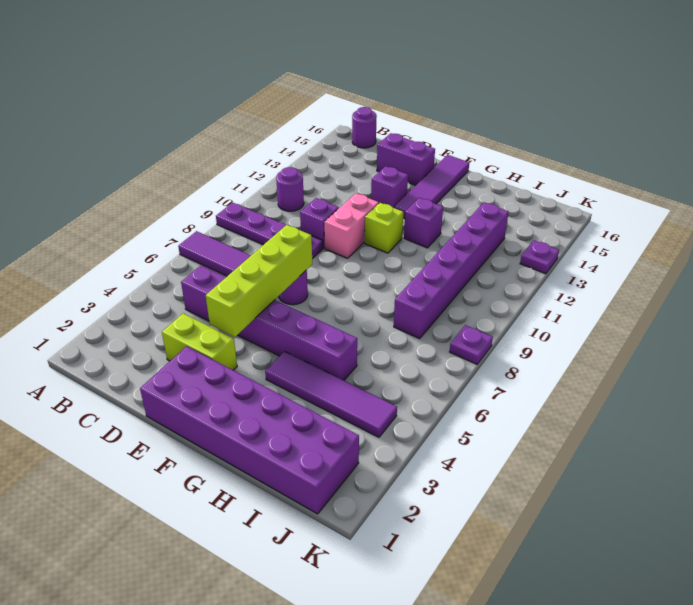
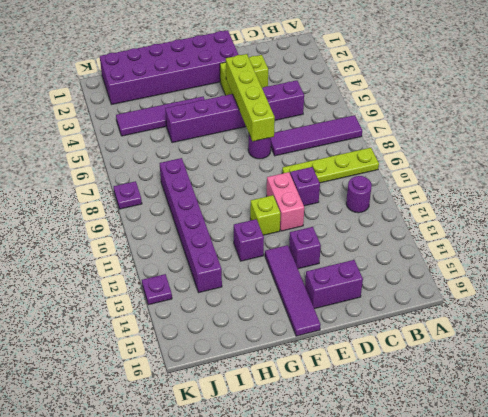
purple 1x4 plate [216,203,323,259] -> lime 1x4 plate [282,148,379,183]
purple 1x1 round brick [352,107,377,148] -> none

